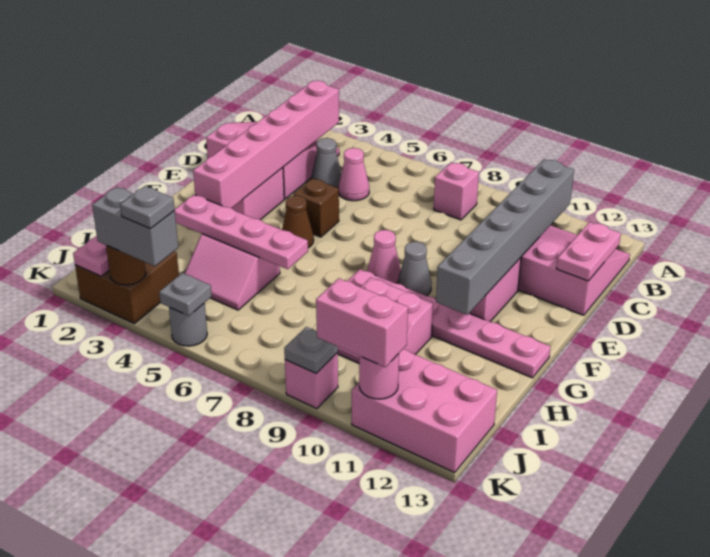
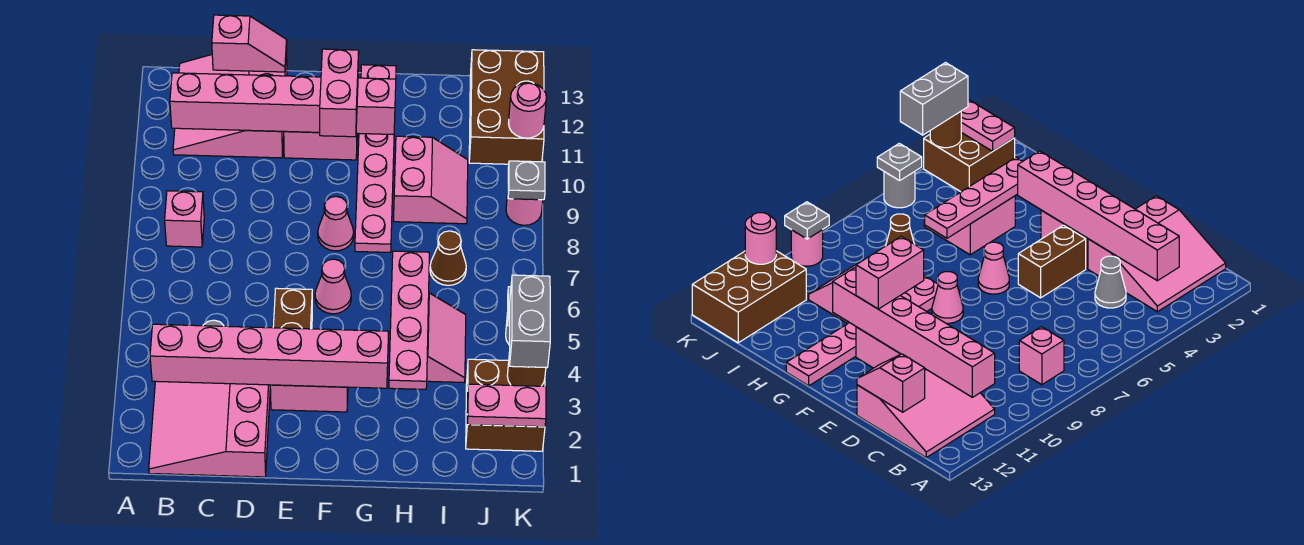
grey 1x6 brick [436,159,574,315] -> pink 1x6 brick [170,73,396,135]
pink 1x1 cone [338,148,369,201] -> pink 1x1 cone moved to [315,259,351,314]
pink 1x2 plate [556,222,621,281] -> pink 1x2 slope [212,15,287,72]
brown 1x1 brick [293,178,339,237] -> brown 1x2 brick [273,288,312,329]
brown 1x1 cone [282,196,314,248] -> brown 1x1 cone moved to [430,231,466,285]
grey 1x1 cone [397,242,432,296] -> none
pink 2x3 brick [352,349,497,473] -> brown 2x3 brick [469,50,544,164]
grey 1x1 plate [120,186,175,229] -> none
pink 1x1 brick [285,353,338,409] -> pink 1x1 round brick [506,193,543,225]
pink 1x2 brick [316,278,408,367] -> pink 1x2 brick moved to [319,49,359,137]

